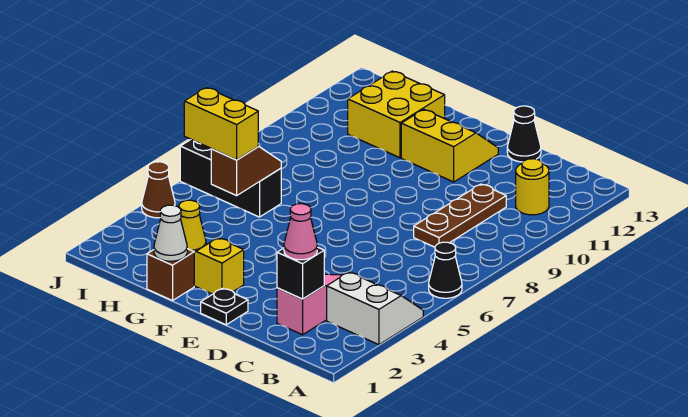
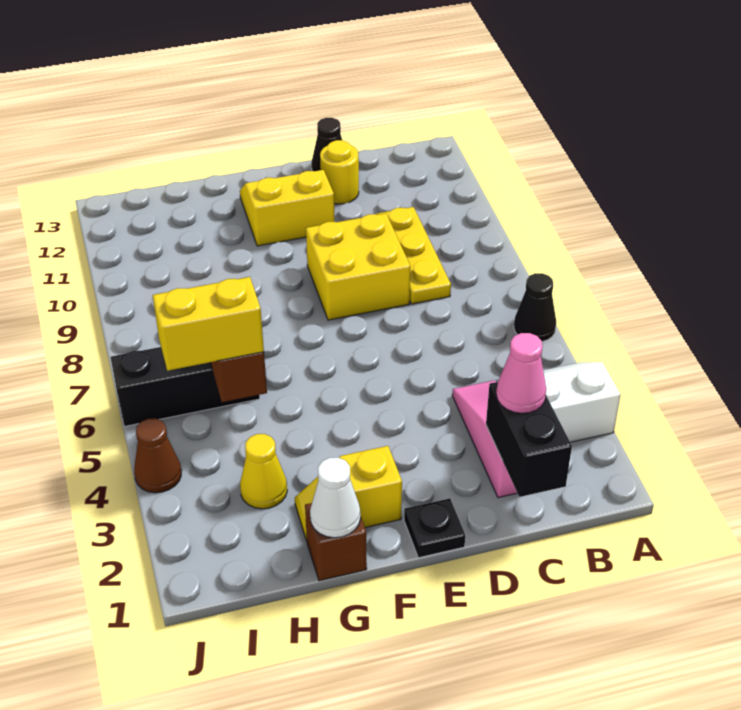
yellow 1x1 round brick [516,159,549,215] -> yellow 1x1 round brick moved to [320,140,359,204]
black 1x1 brick [277,247,324,299] -> black 1x2 brick [486,382,572,497]
brown 1x3 plate [414,184,506,247] -> yellow 1x3 plate [377,207,451,304]
yellow 2x2 brick [348,71,445,158] -> yellow 2x2 brick moved to [306,213,410,320]

